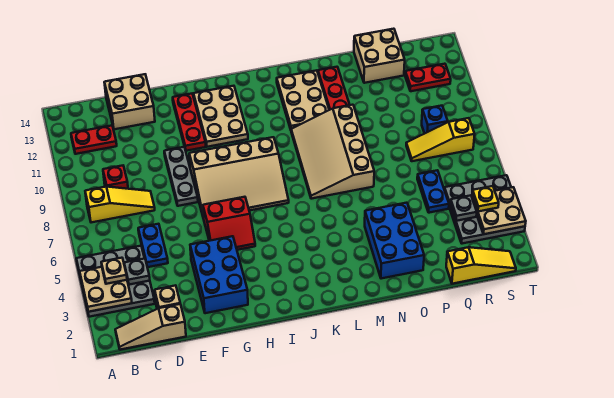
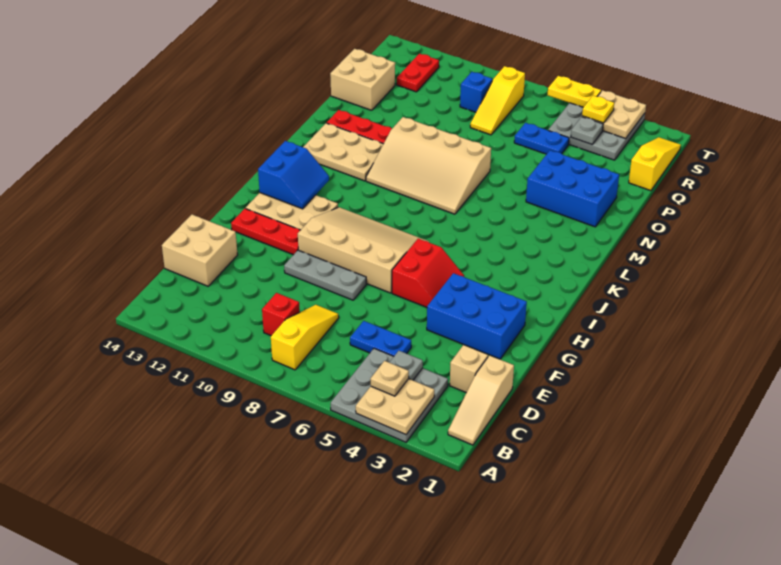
red 1x2 plate [71,126,117,154] -> none
tan 3x4 slope [189,137,289,218] -> tan 3x4 slope turned to [298,207,429,293]
none -> blue 2x2 slope [258,141,329,209]
none -> yellow 1x2 plate [548,76,601,107]

